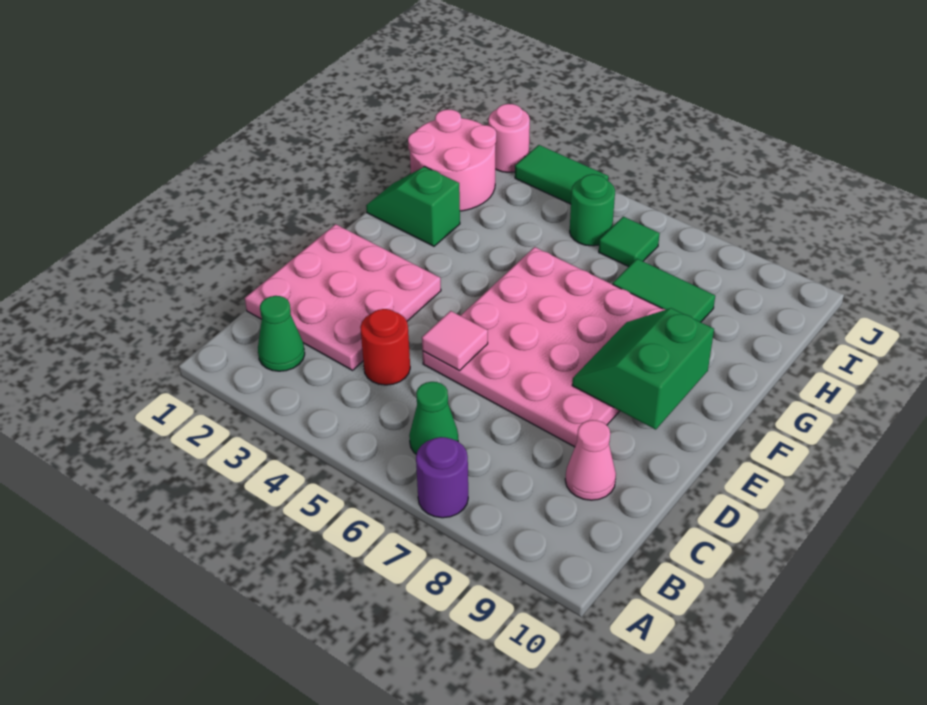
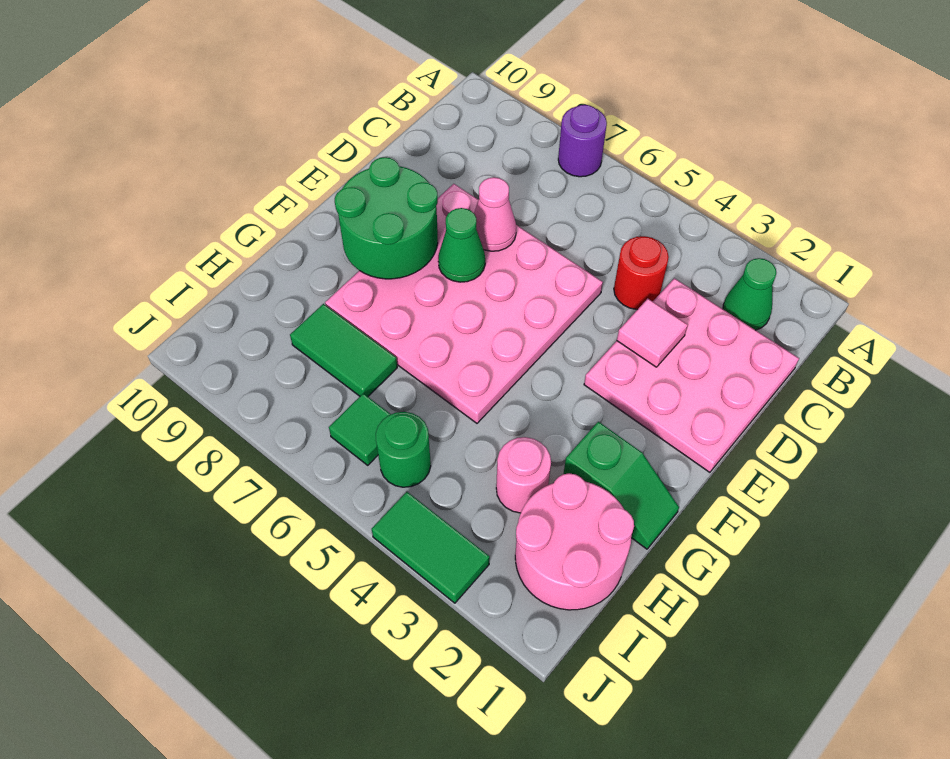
green 1x1 cone [409,382,458,454] -> green 1x1 cone moved to [438,208,485,282]
pink 1x1 cone [565,420,616,500] -> pink 1x1 cone moved to [474,177,516,251]
pink 1x1 tile [422,311,488,371] -> pink 1x1 tile moved to [617,299,688,367]
green 2x2 slope [572,308,714,430] -> green 2x2 round brick [335,157,438,279]
pink 1x1 round brick [488,104,530,172] -> pink 1x1 round brick moved to [496,437,551,513]

